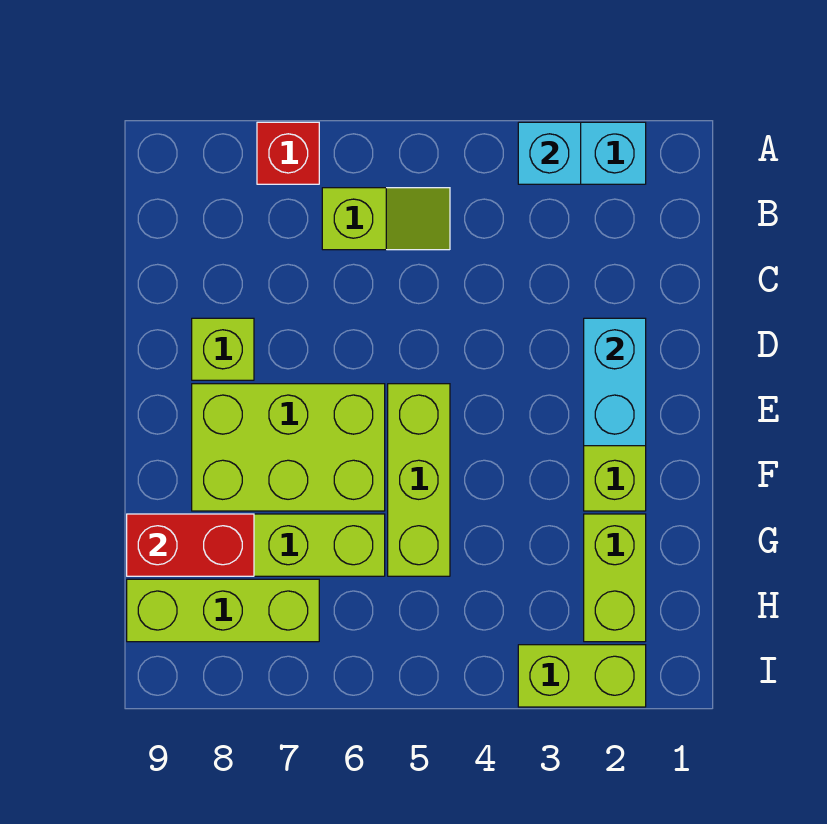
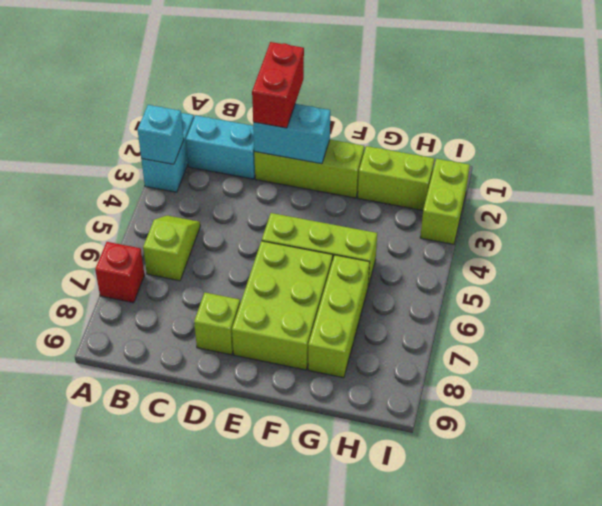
none -> cyan 1x2 brick [186,115,255,179]
red 1x2 brick [127,514,254,576] -> red 1x2 brick moved to [252,42,304,128]
lime 1x3 brick [127,579,319,642] -> none

